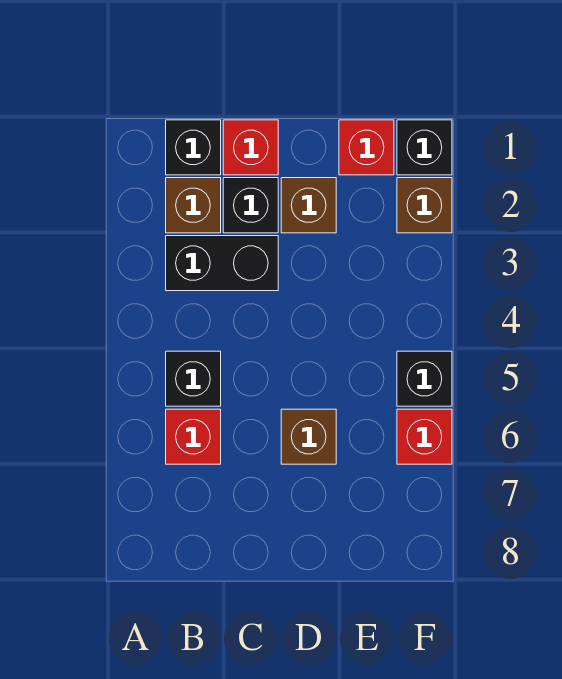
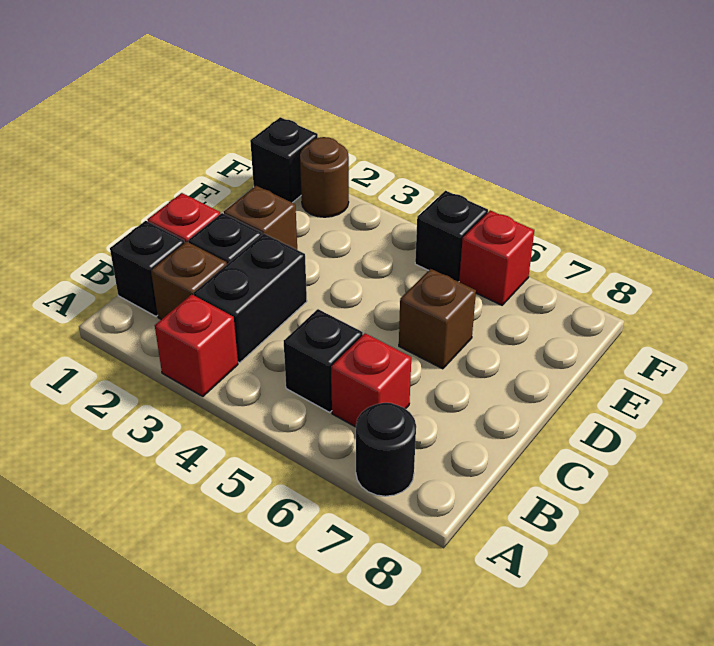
none -> black 1x1 round brick [356,403,416,496]
red 1x1 brick [339,120,394,175] -> red 1x1 brick moved to [155,294,238,397]
brown 1x1 brick [397,178,452,233] -> brown 1x1 round brick [300,137,349,217]

